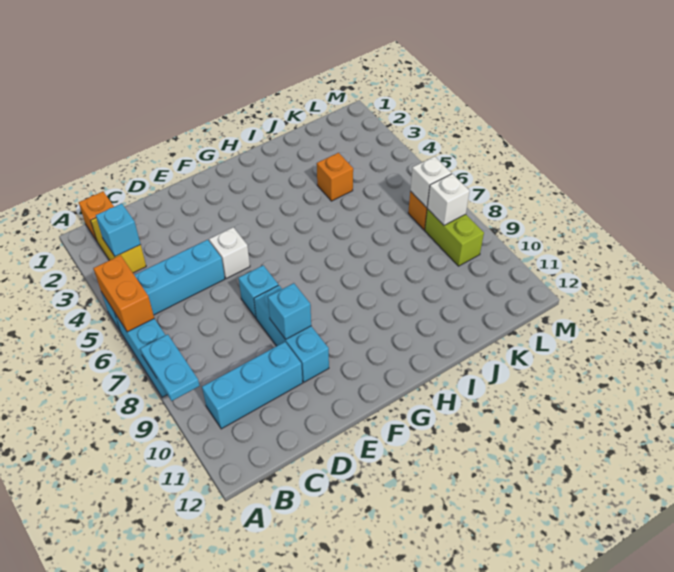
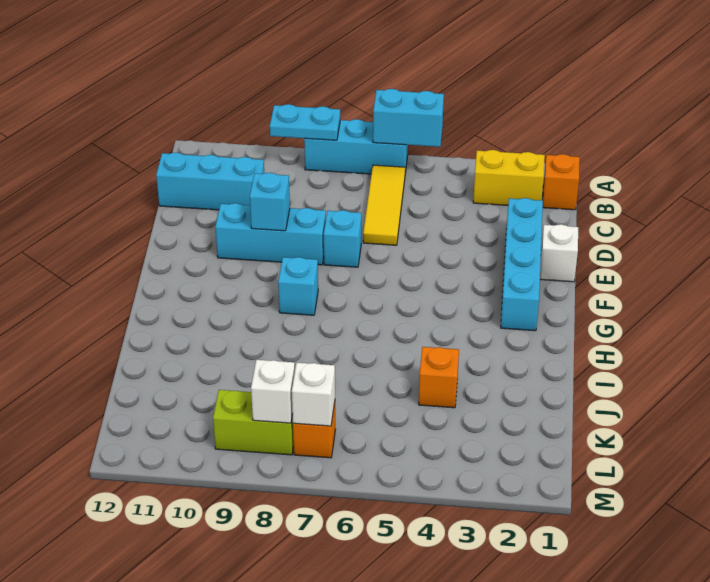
cyan 1x4 brick [101,240,225,330] -> cyan 1x4 brick moved to [501,198,543,331]
orange 1x2 brick [93,255,154,332] -> cyan 1x2 brick [373,89,444,147]
cyan 1x1 brick [96,204,141,256] -> cyan 1x1 brick moved to [278,257,318,315]
none -> yellow 1x3 tile [363,165,405,245]
cyan 1x3 brick [202,342,303,429] -> cyan 1x3 brick turned to [156,153,264,210]
white 1x1 brick [209,227,250,279] -> white 1x1 brick moved to [540,224,578,282]

